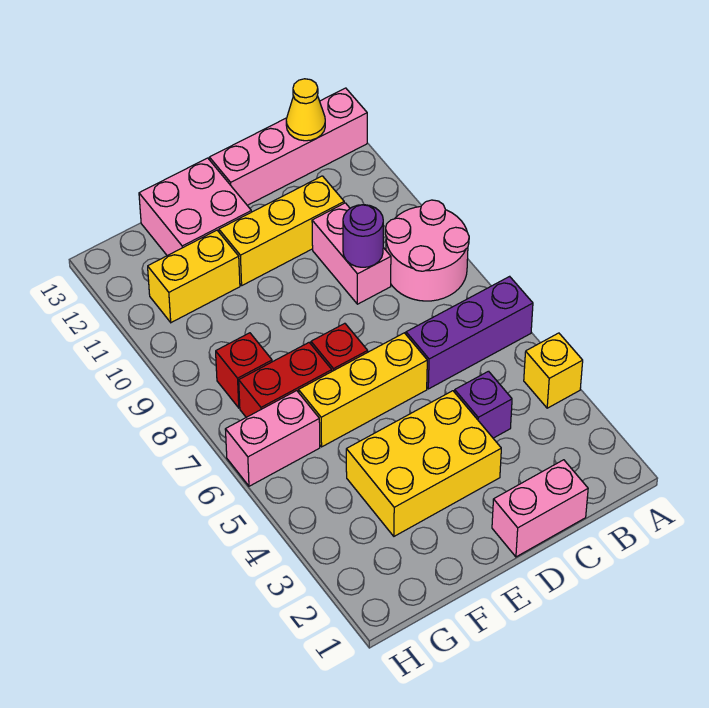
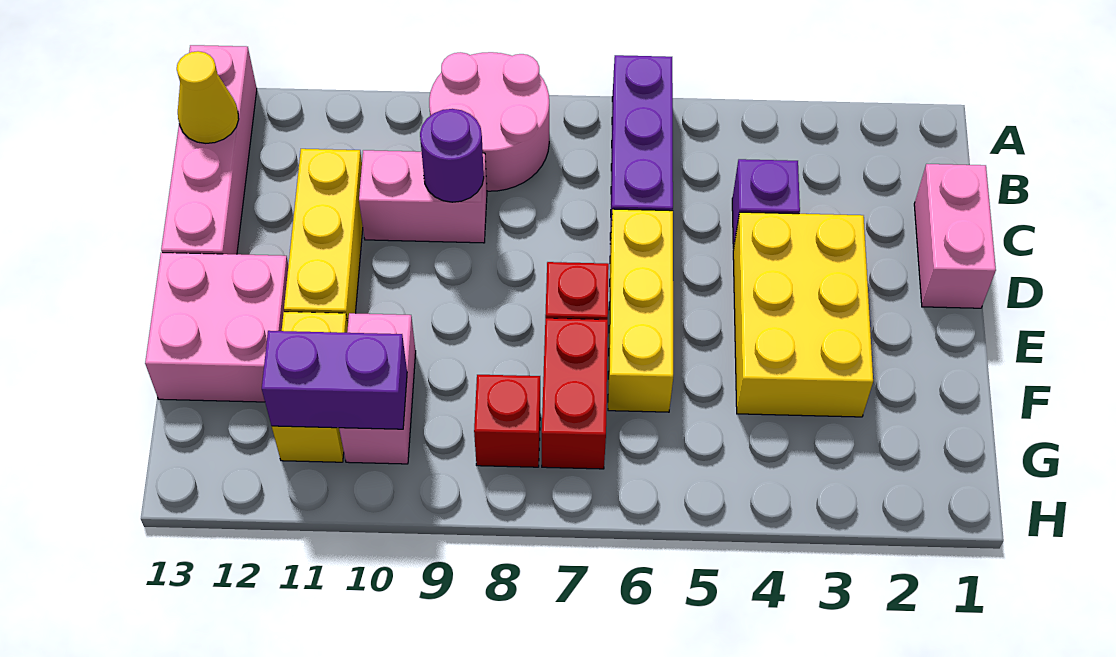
yellow 1x1 brick [524,333,583,408] -> none
pink 1x2 brick [225,391,320,486] -> pink 1x2 brick moved to [339,313,416,464]
none -> purple 1x2 brick [262,331,407,429]

